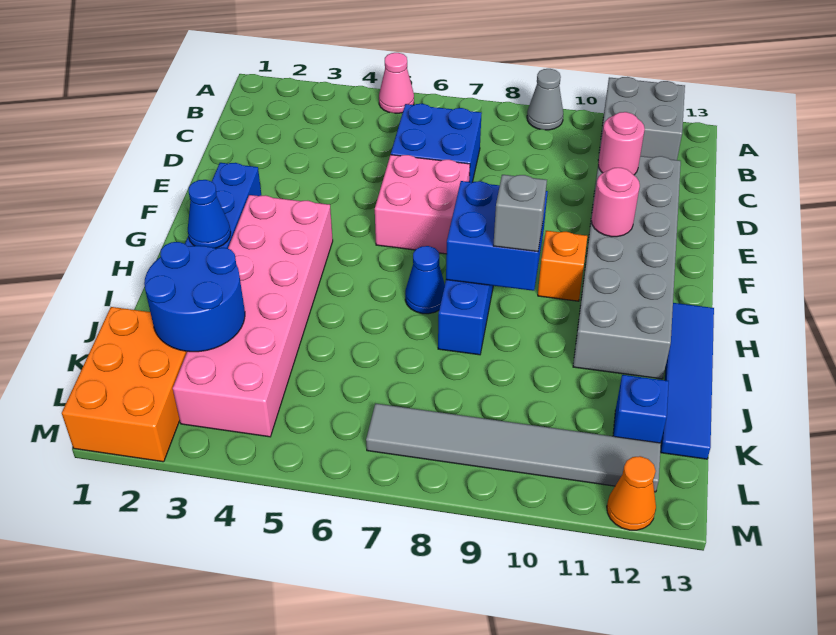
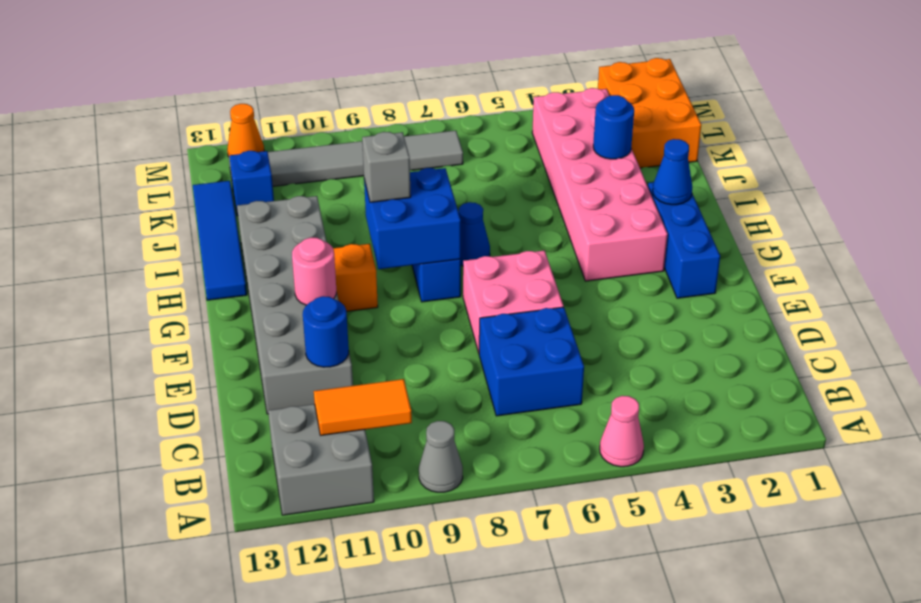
none -> orange 1x2 tile [314,379,412,435]
pink 1x1 round brick [598,112,645,175] -> blue 1x1 round brick [303,296,349,367]
blue 2x2 round brick [144,242,245,352] -> blue 1x1 round brick [593,95,634,159]

